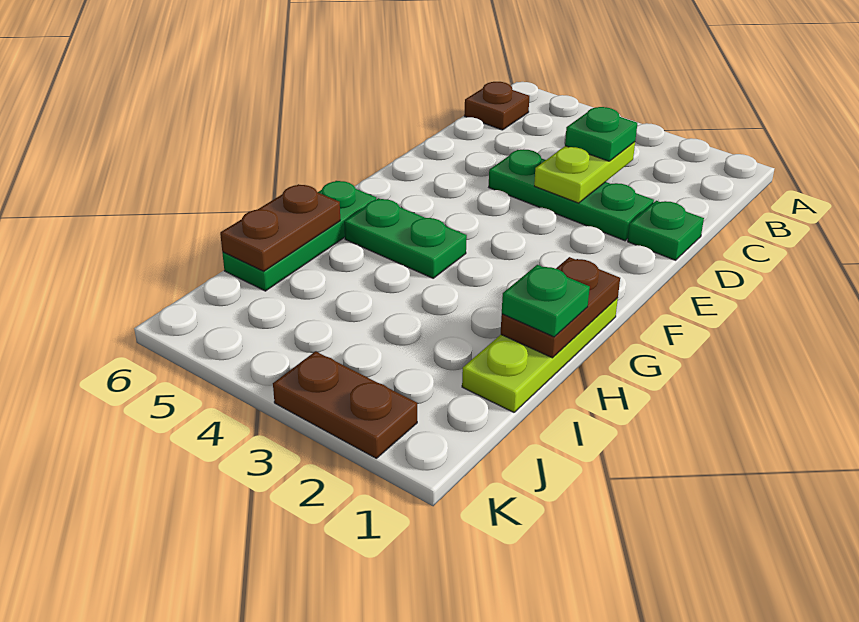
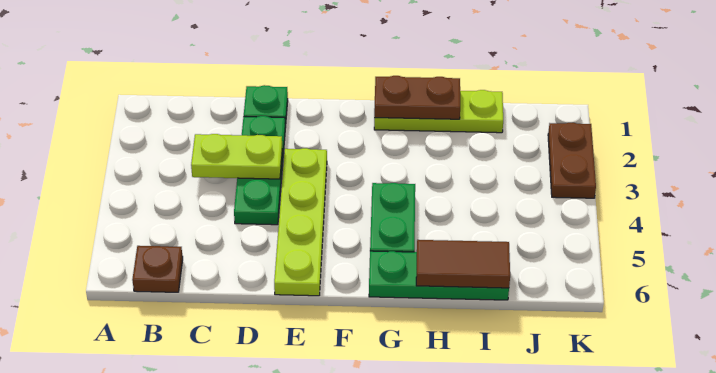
green 1x1 plate [565,107,637,161] -> none
none -> lime 1x4 plate [274,148,327,296]
green 1x1 plate [502,265,590,337] -> none
brown 1x2 plate [220,184,340,271] -> brown 1x2 tile [416,240,510,288]

